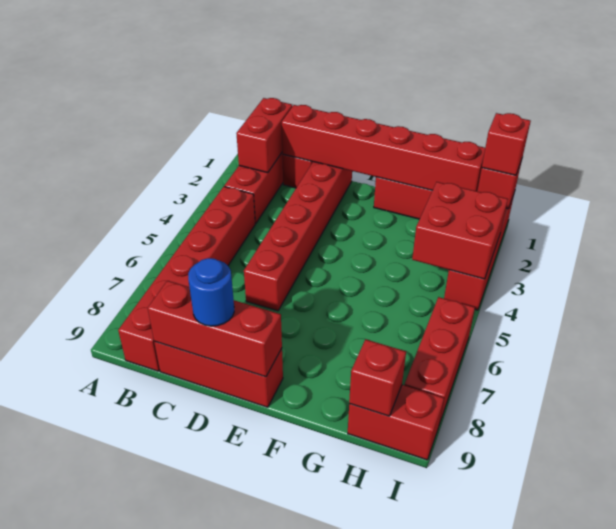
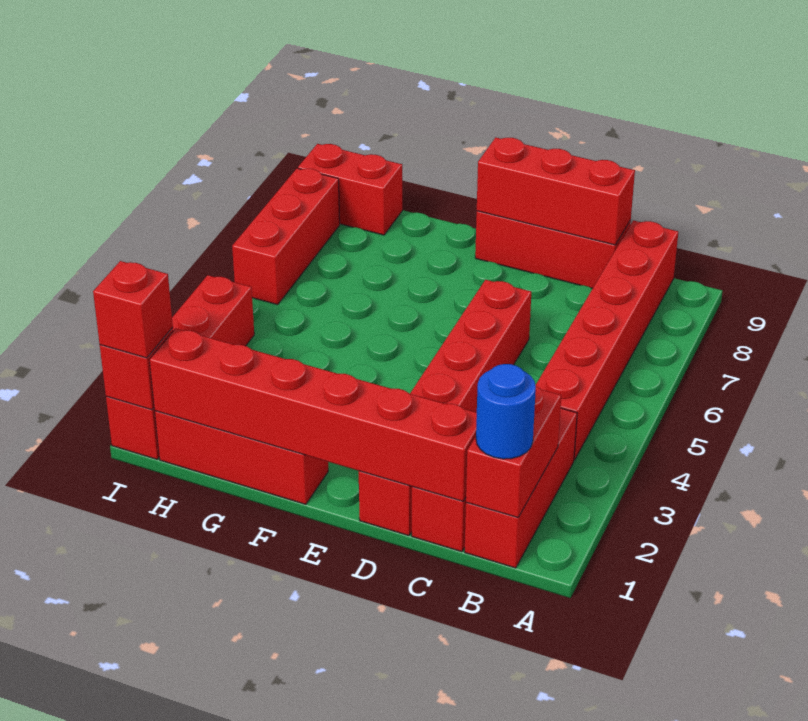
blue 1x1 round brick [188,258,234,326] -> blue 1x1 round brick moved to [476,364,536,459]
red 2x2 brick [412,182,508,279] -> none
red 1x1 brick [349,339,406,416] -> none

